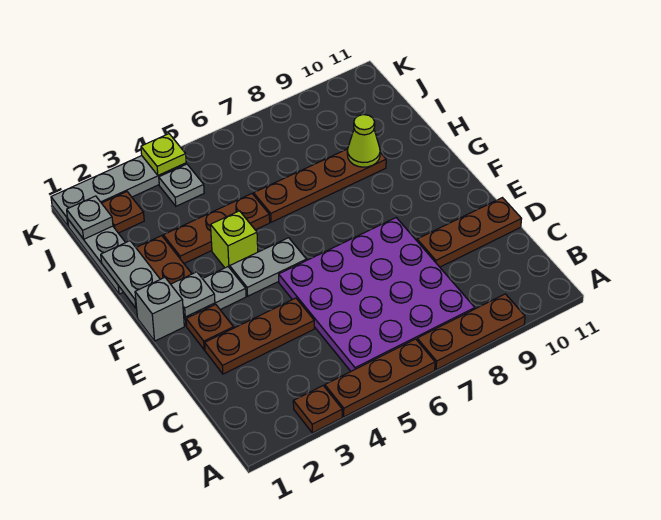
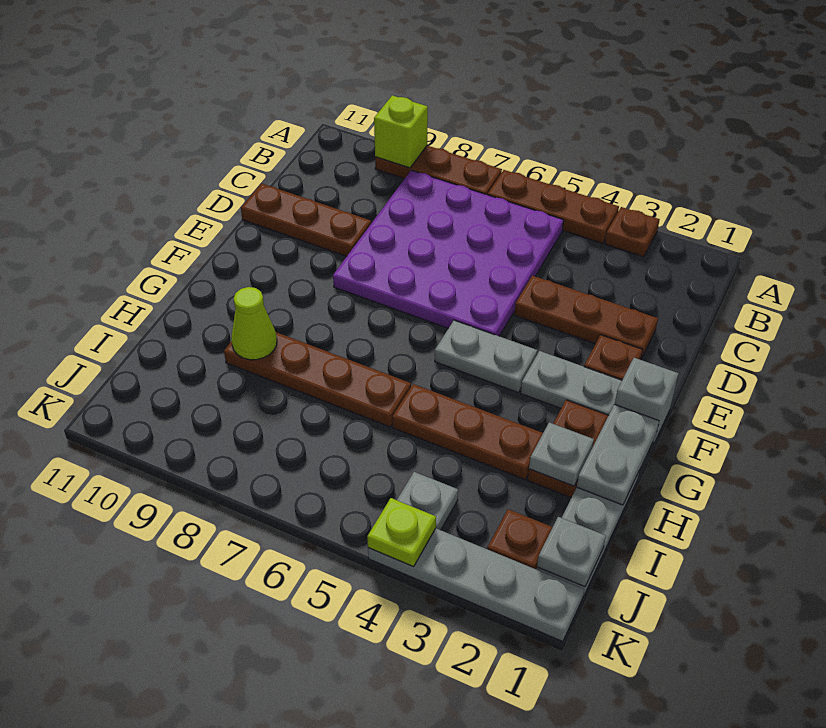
grey 1x1 plate [171,272,215,317] -> grey 1x1 plate moved to [529,422,594,486]
lime 1x1 brick [211,211,258,268] -> lime 1x1 brick moved to [374,95,428,168]

